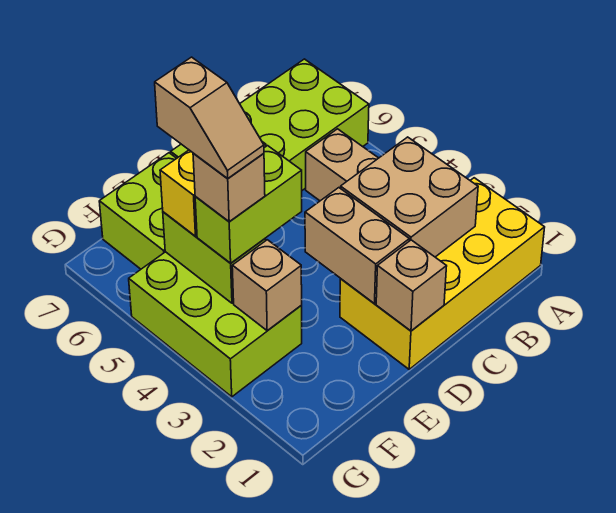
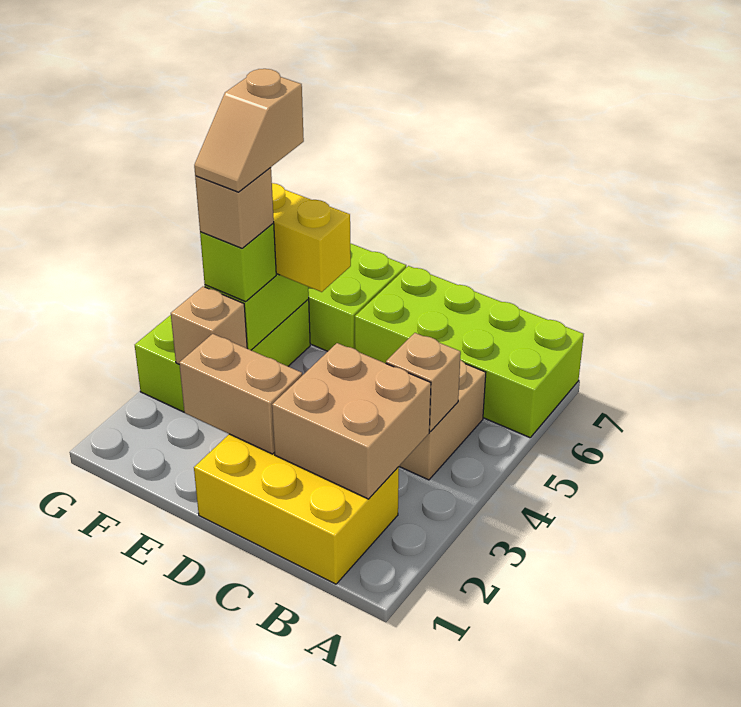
yellow 2x4 brick [340,178,545,369] -> yellow 2x3 brick [194,434,399,584]
tan 1x1 brick [376,240,447,331] -> tan 1x1 brick moved to [386,333,461,431]
tan 1x2 brick [305,188,409,304] -> tan 1x2 brick turned to [179,334,302,454]
lime 1x2 brick [195,146,302,263] -> lime 1x1 brick [200,224,276,302]

